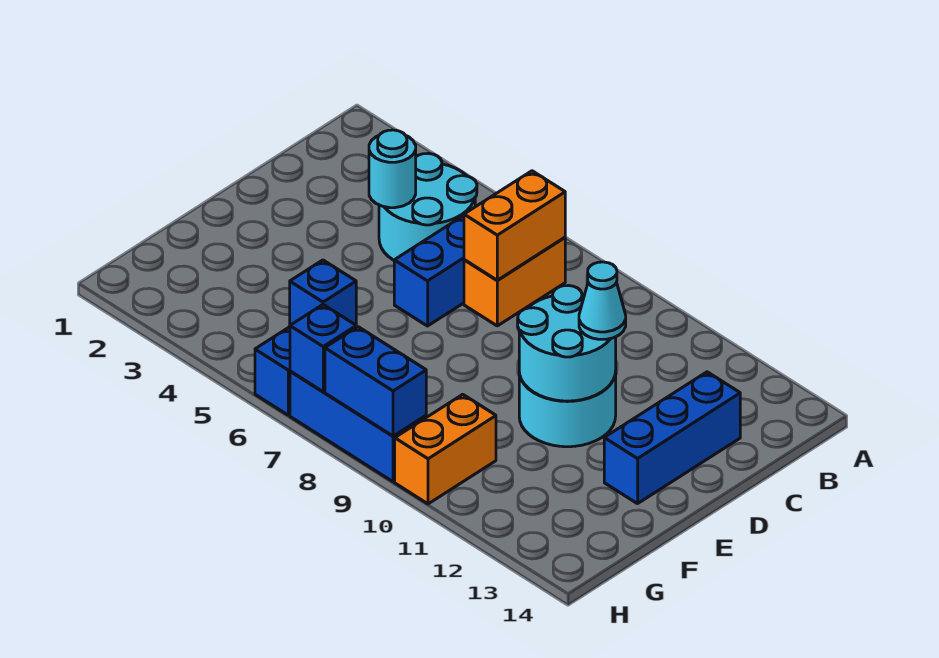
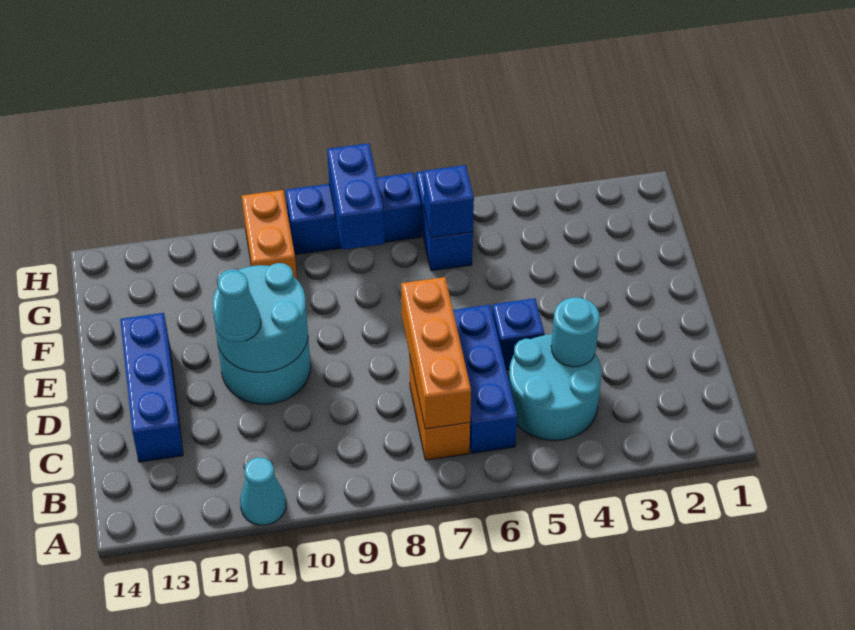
none -> cyan 1x1 cone [240,457,286,525]
orange 1x2 brick [464,171,565,280] -> orange 1x3 brick [401,277,471,429]
blue 1x1 brick [290,305,356,392] -> blue 1x1 brick moved to [492,298,544,370]
blue 1x2 brick [325,327,426,436] -> blue 1x2 brick turned to [327,143,384,250]

